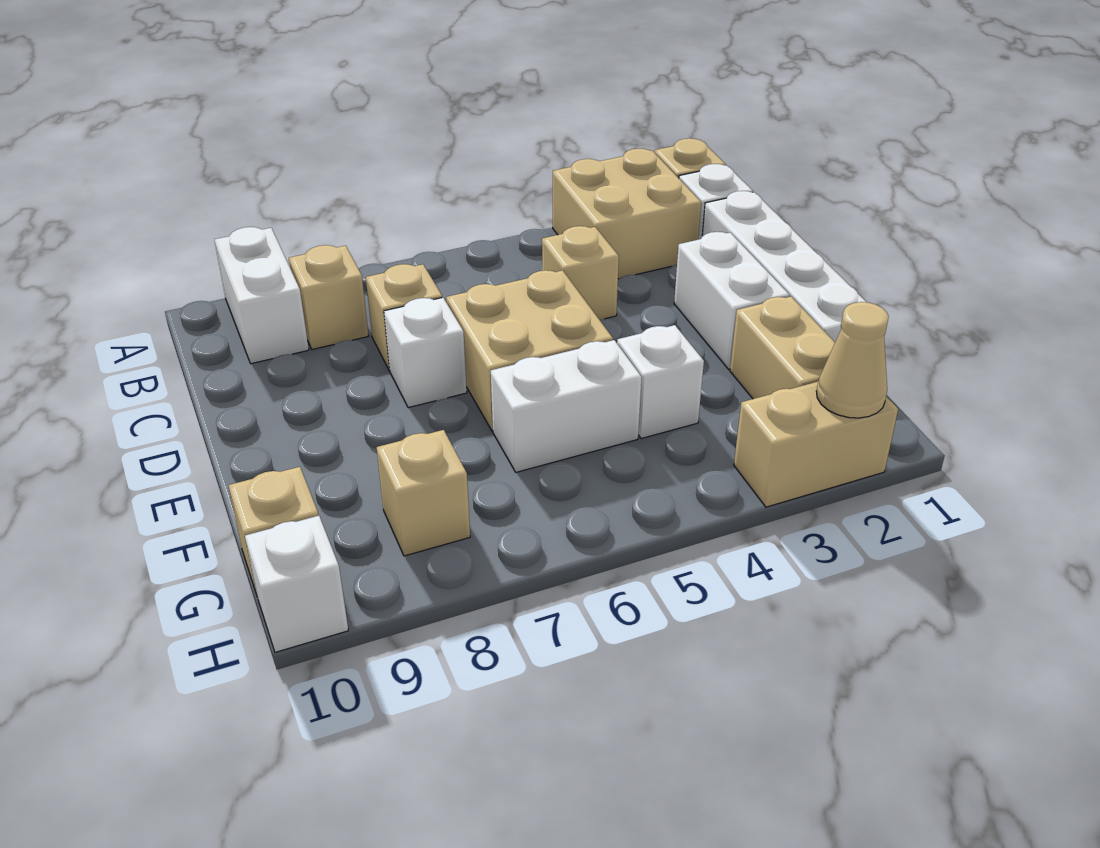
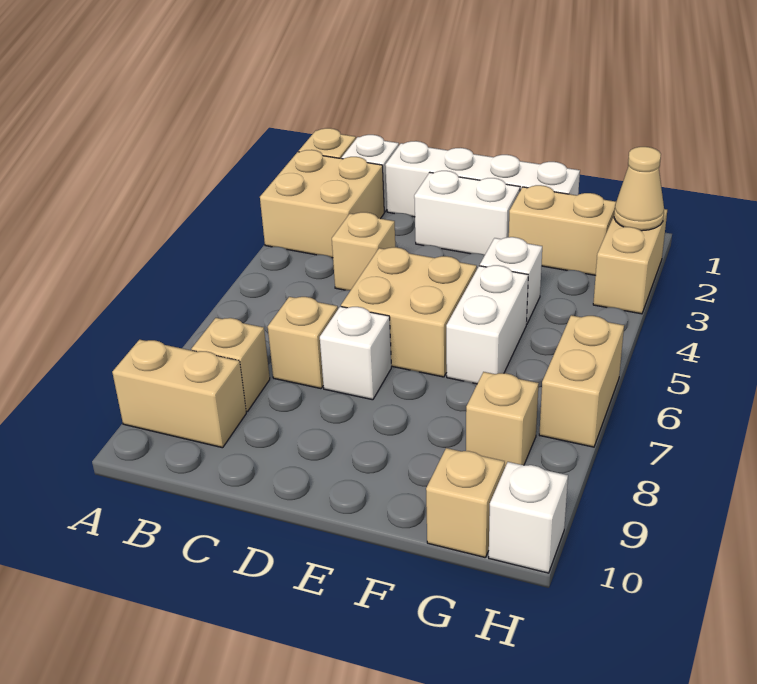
white 1x2 brick [214,227,309,364] -> tan 1x2 brick [112,340,246,448]
none -> tan 1x2 brick [539,315,624,447]

